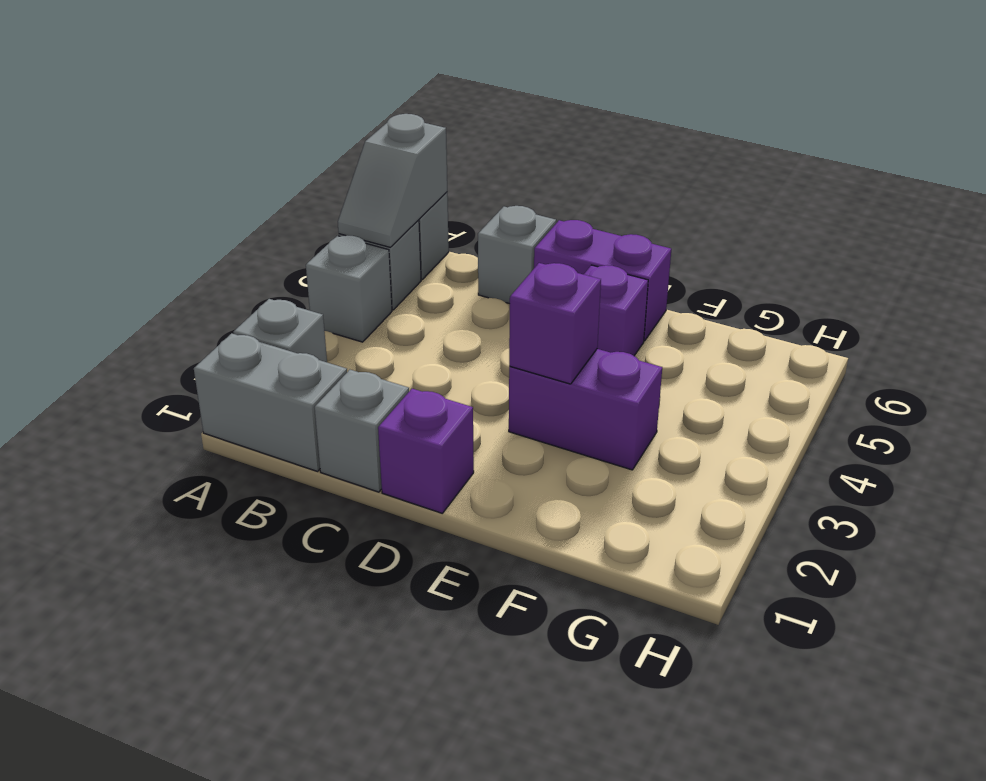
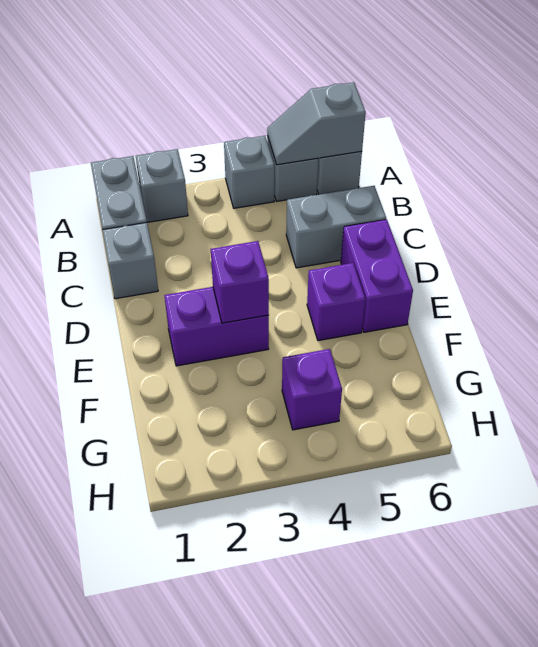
grey 1x1 brick [478,206,556,304] -> grey 1x2 brick [286,186,386,268]
purple 1x1 brick [378,389,474,513] -> purple 1x1 brick moved to [282,349,342,430]
purple 1x2 brick [509,349,662,470] -> purple 1x2 brick turned to [164,287,269,366]

